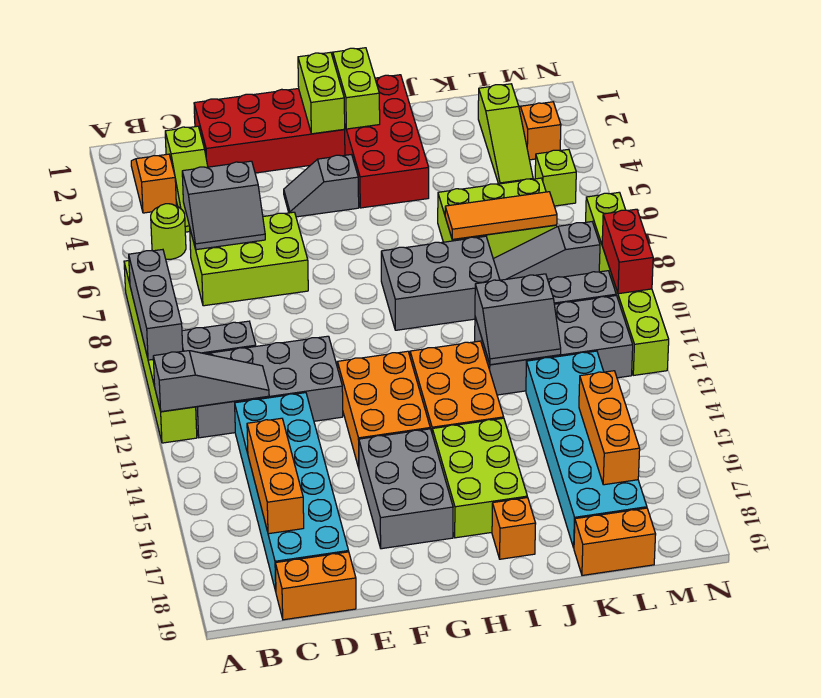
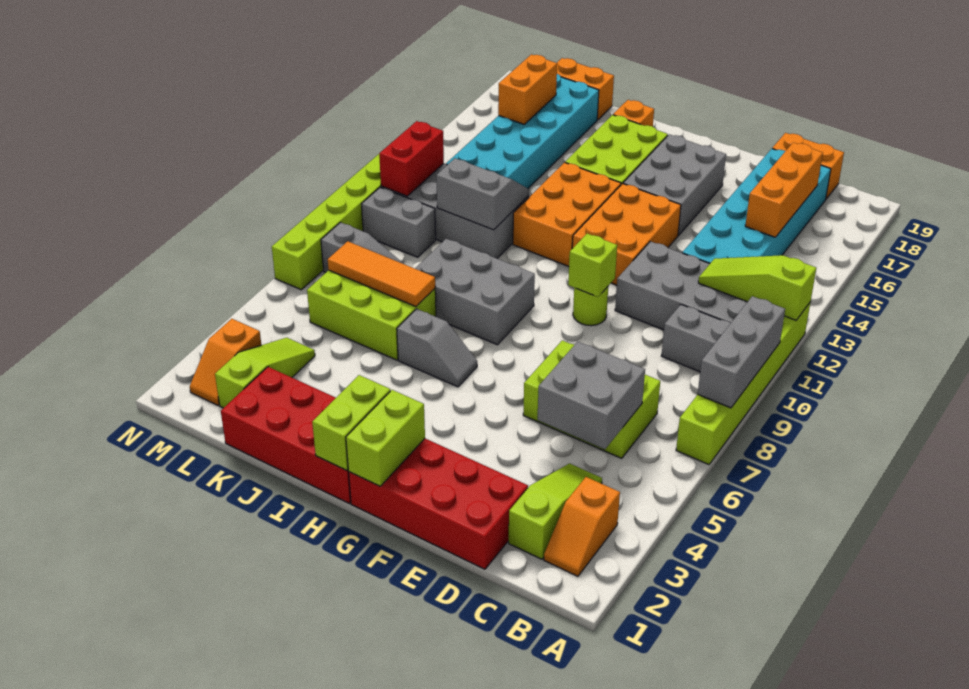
grey 1x3 slope [153,351,269,412] -> lime 1x3 slope [698,255,816,320]
lime 1x1 round brick [151,204,186,259] -> lime 1x1 round brick moved to [573,287,608,326]
grey 2x2 slope [182,161,265,250] -> grey 2x2 brick [538,342,645,449]
grey 1x2 slope [284,155,359,217] -> grey 1x2 slope moved to [397,309,477,387]
red 2x4 brick [344,75,429,208] -> red 2x4 brick turned to [221,367,351,504]
orange 1x3 brick [579,371,640,485] -> orange 1x2 brick [498,54,557,124]
lime 1x1 brick [535,149,576,206] -> lime 1x1 brick moved to [568,234,617,297]
red 1x2 brick [602,209,653,294] -> red 1x2 brick moved to [379,121,444,196]

